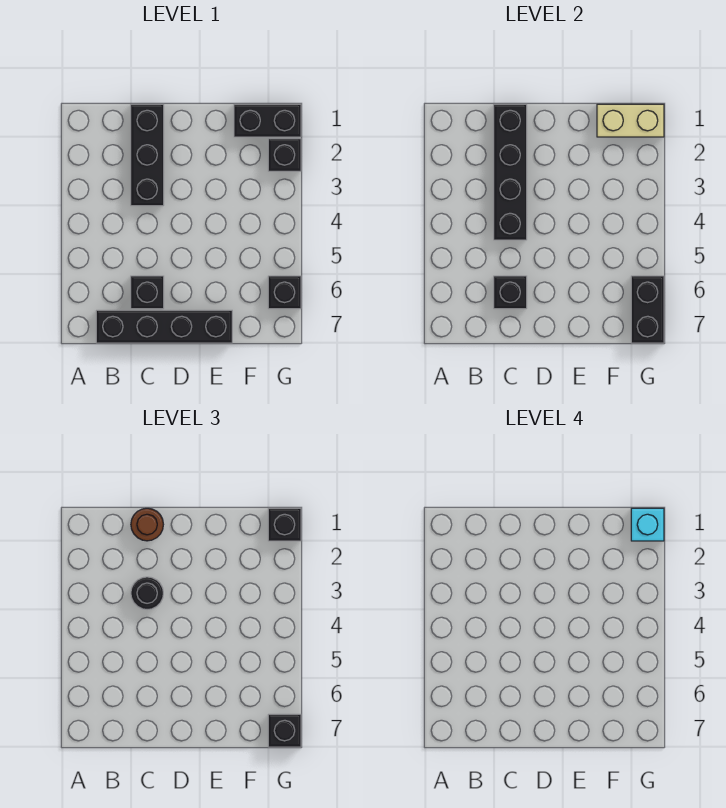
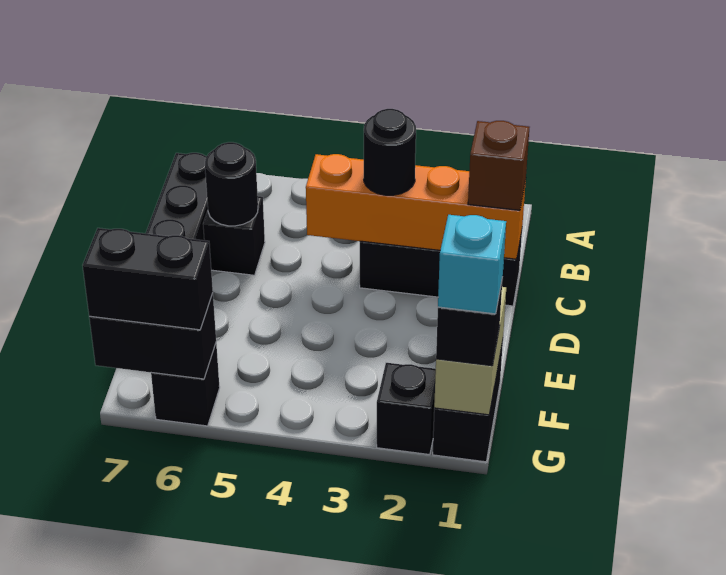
black 1x4 brick [494,104,527,240] -> orange 1x4 brick [306,154,526,259]
brown 1x1 round brick [131,508,163,541] -> brown 1x1 brick [468,121,529,210]
black 1x1 brick [494,276,527,309] -> black 1x1 round brick [205,142,258,226]
black 1x1 brick [268,714,301,747] -> black 1x2 brick [83,228,213,330]

